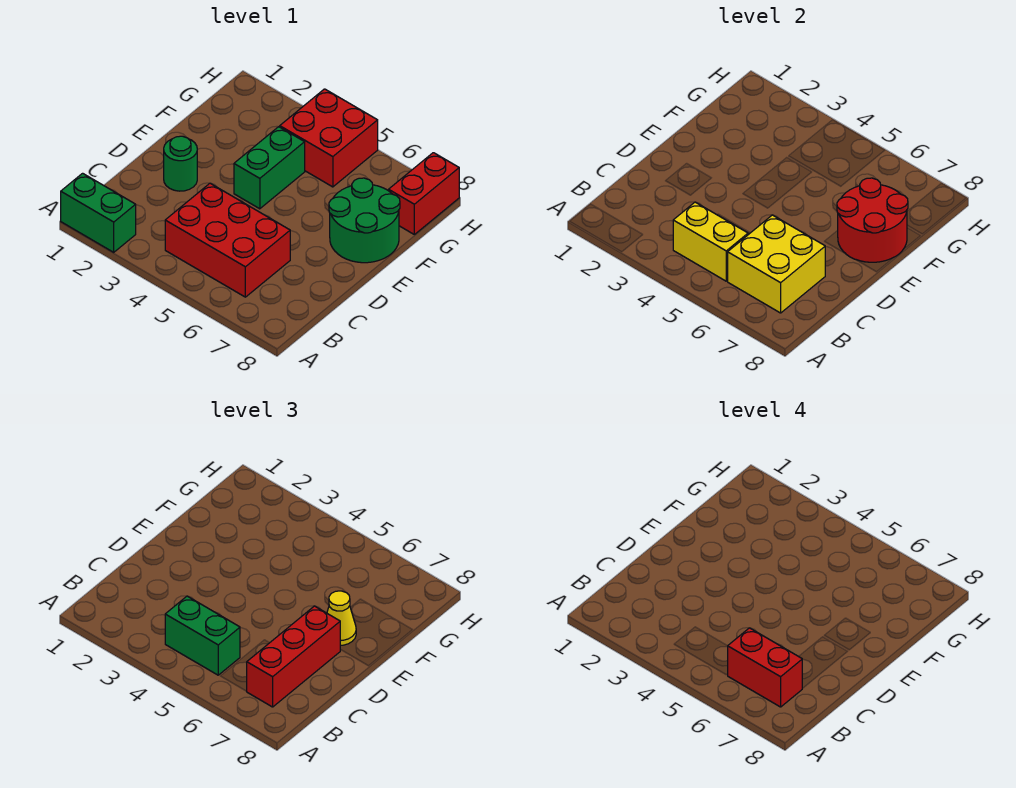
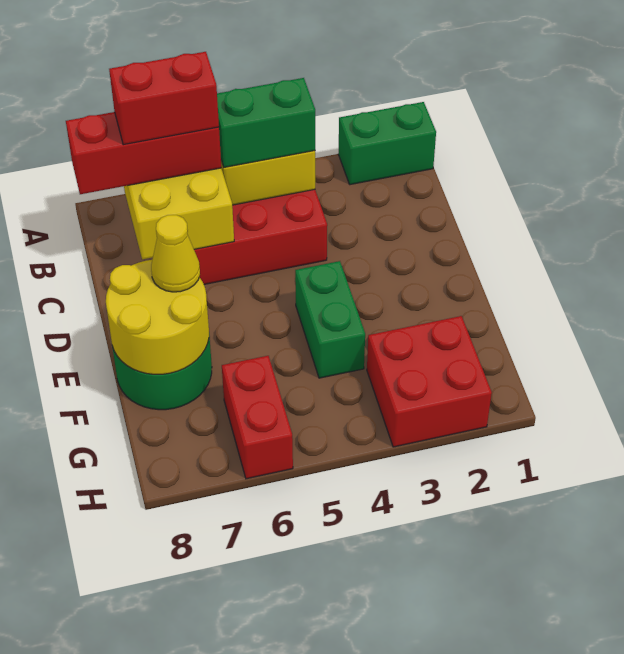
red 1x3 brick [247,606,340,707] -> red 1x3 brick turned to [66,112,221,194]
green 1x1 round brick [164,136,197,191] -> none
red 2x2 round brick [837,178,908,262] -> yellow 2x2 round brick [106,260,209,374]
red 2x2 brick [280,89,378,187] -> red 2x2 brick moved to [367,316,492,447]
red 1x2 brick [389,153,459,234] -> red 1x2 brick moved to [222,356,293,479]

